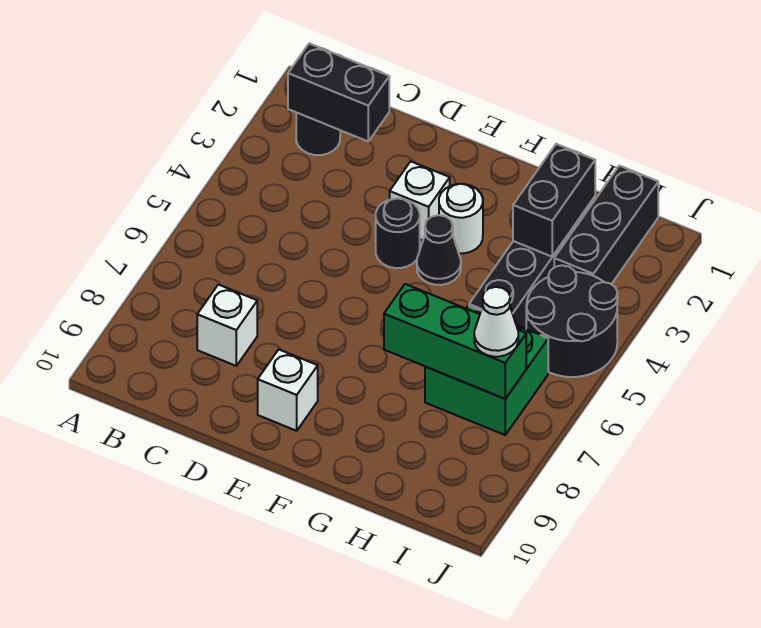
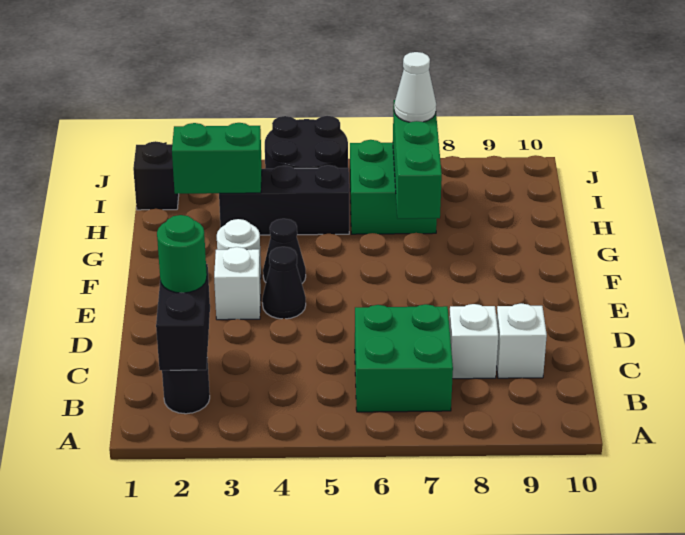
none -> green 2x2 brick [355,304,453,412]
none -> green 1x1 round brick [157,215,207,293]
black 1x1 round brick [376,198,420,268] -> black 1x1 cone [262,247,306,319]
white 1x1 brick [258,350,318,431] -> white 1x1 brick moved to [497,303,547,378]
black 1x2 brick [513,144,595,257] -> green 1x2 brick [172,123,262,194]
black 1x3 brick [554,166,658,284] -> black 1x1 brick [133,141,179,210]

